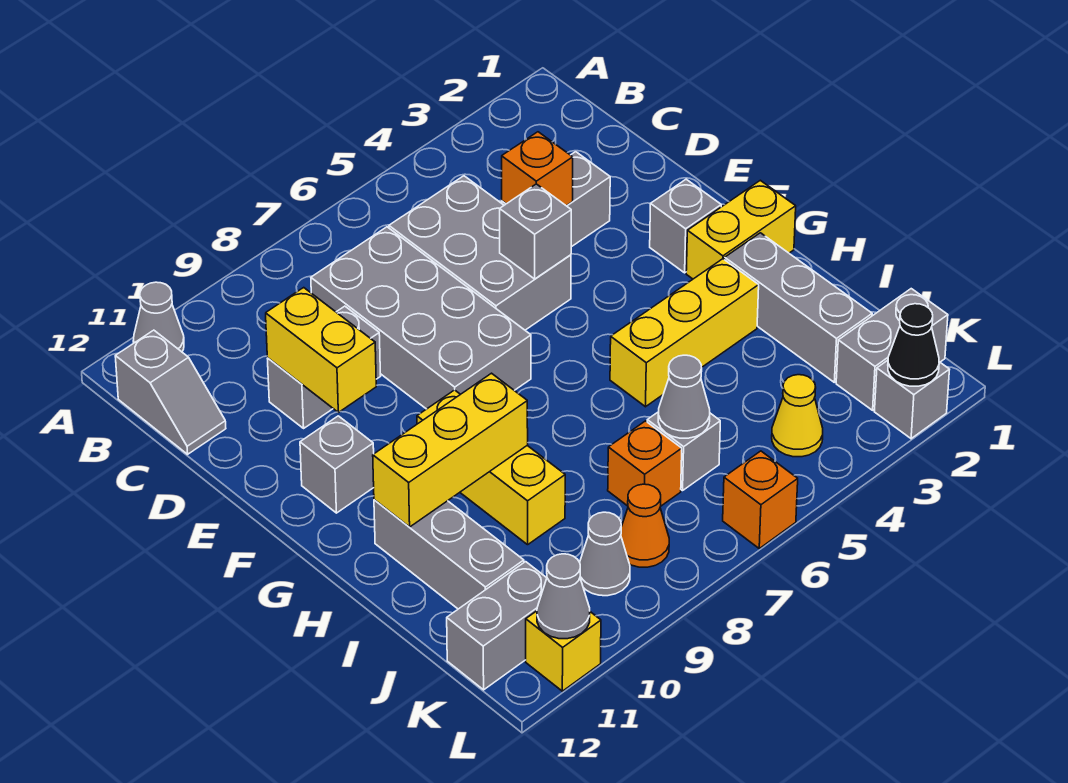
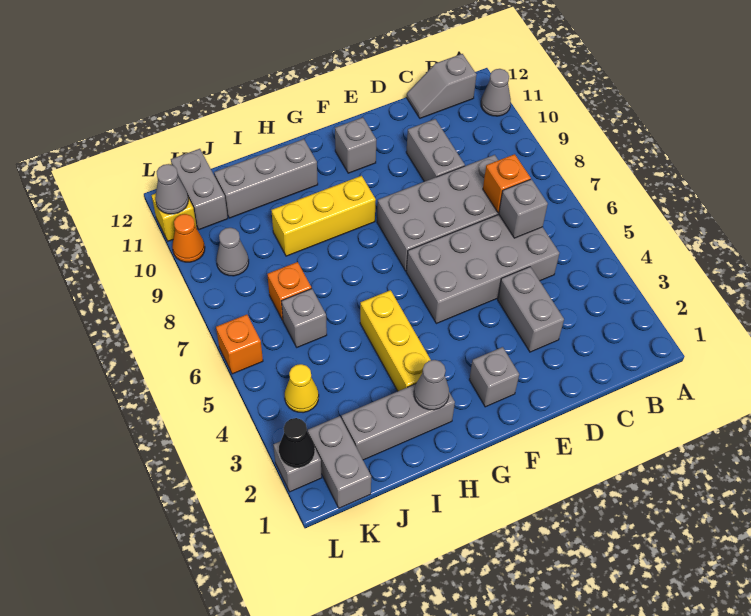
grey 2x3 brick [389,176,571,330] -> grey 2x4 brick [406,214,559,324]
orange 1x1 brick [502,132,573,206] -> orange 1x1 brick moved to [483,154,531,213]
yellow 1x2 brick [266,288,376,412] -> none
grey 1x1 brick [500,184,571,279] -> grey 1x1 brick moved to [499,179,548,238]
yellow 1x2 brick [686,180,796,279] -> none
yellow 1x3 brick [373,373,528,527] -> none
grey 1x1 cone [658,355,710,438] -> grey 1x1 cone moved to [414,360,449,410]
orange 1x1 cone [621,484,669,567] -> orange 1x1 cone moved to [172,214,205,262]

